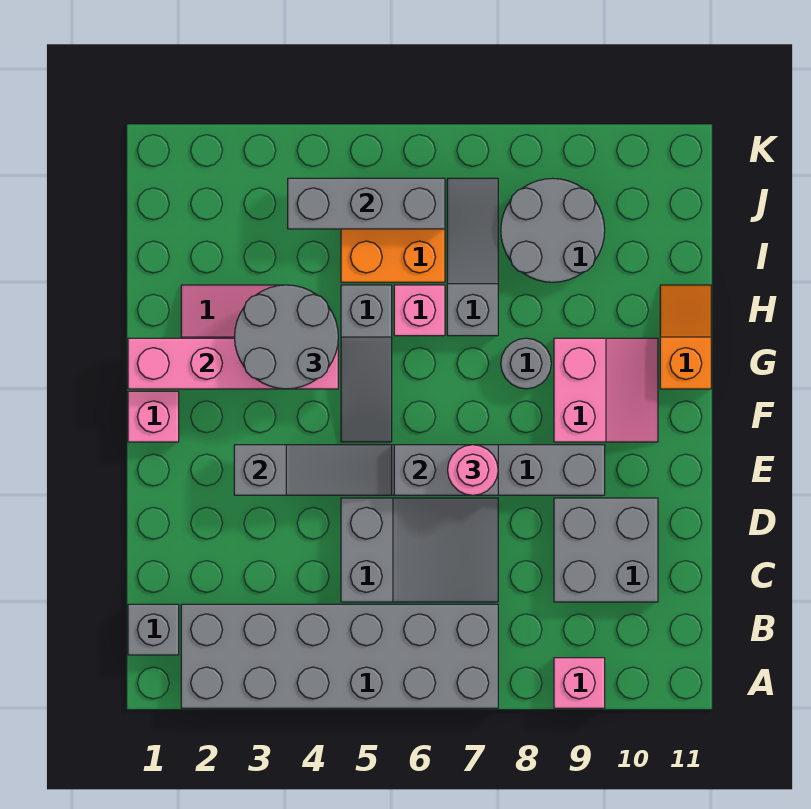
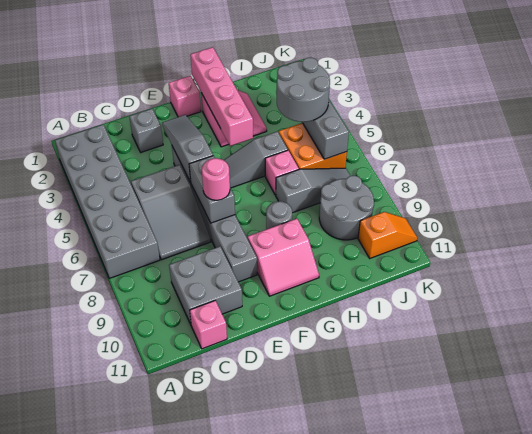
pink 1x1 brick [554,658,605,708] -> pink 1x1 brick moved to [190,301,227,349]
grey 1x1 brick [128,604,179,655] -> grey 1x1 brick moved to [129,109,163,152]
grey 1x3 slope [234,445,392,495] -> grey 1x3 slope turned to [162,115,213,182]
grey 2x2 round brick [235,285,338,389] -> grey 2x2 round brick moved to [277,58,330,122]
orange 1x2 slope [660,285,711,389] -> orange 1x2 slope moved to [358,212,417,258]

